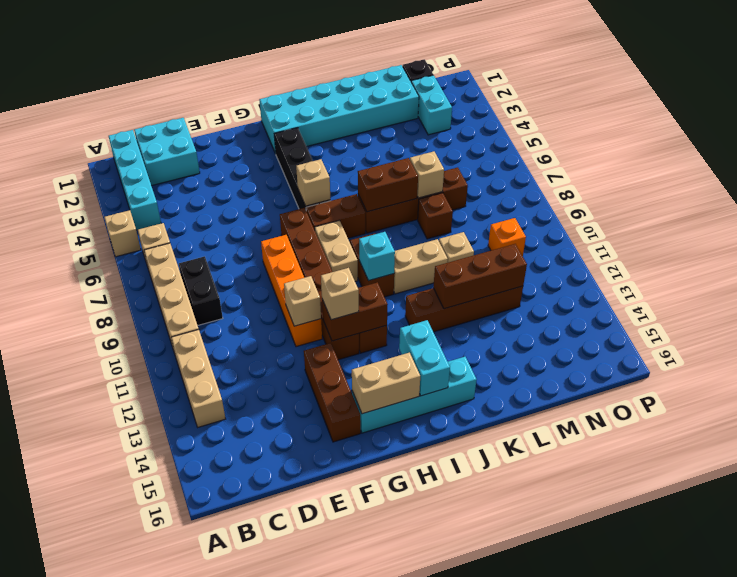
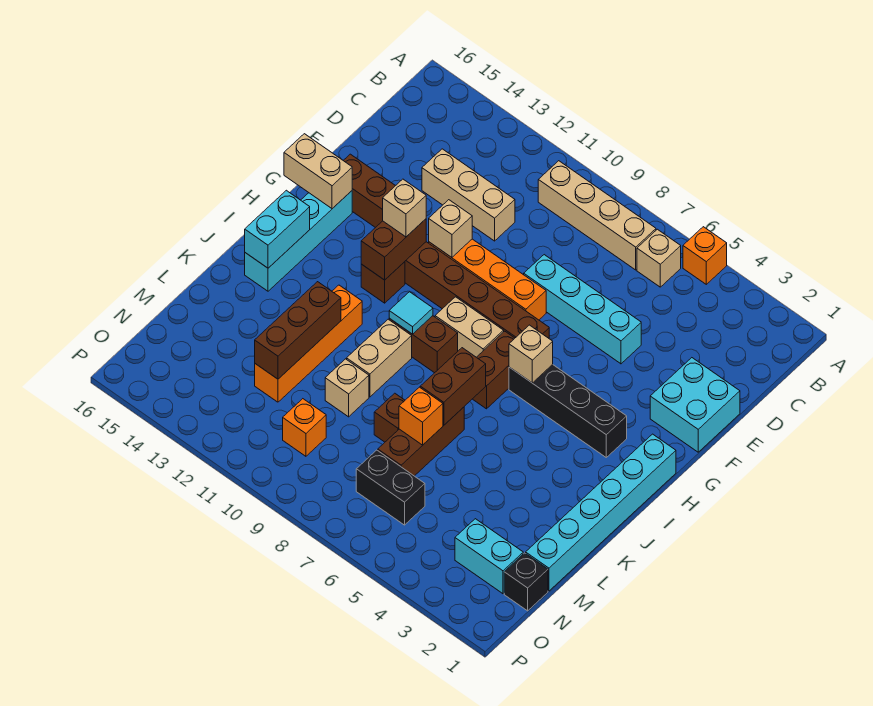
tan 1x1 brick [104,210,141,257] -> orange 1x1 brick [683,227,727,284]
cyan 1x4 brick [109,130,161,230] -> cyan 1x4 brick moved to [524,255,641,364]
tan 1x3 brick [171,330,226,427] -> tan 1x3 brick moved to [422,149,515,241]
cyan 2x2 brick [134,118,200,186] -> cyan 2x2 brick moved to [650,358,740,452]
black 1x2 brick [179,256,223,325] -> black 1x2 brick moved to [356,450,425,525]
tan 1x2 brick [352,353,420,414] -> tan 1x2 brick turned to [284,134,352,209]
cyan 2x6 brick [259,65,419,154] -> cyan 1x6 brick [526,434,676,591]
cyan 1x1 brick [359,232,395,281] -> cyan 1x1 tile [389,292,433,334]
cyan 1x2 brick [399,320,450,396] -> cyan 1x2 brick turned to [245,190,310,268]
brown 1x4 brick [358,167,468,233] -> brown 1x3 brick [378,407,464,476]
brown 1x4 brick [405,286,523,332] -> orange 1x4 brick [255,285,362,402]
tan 1x1 brick [410,151,444,198] -> orange 1x1 brick [399,387,443,445]

